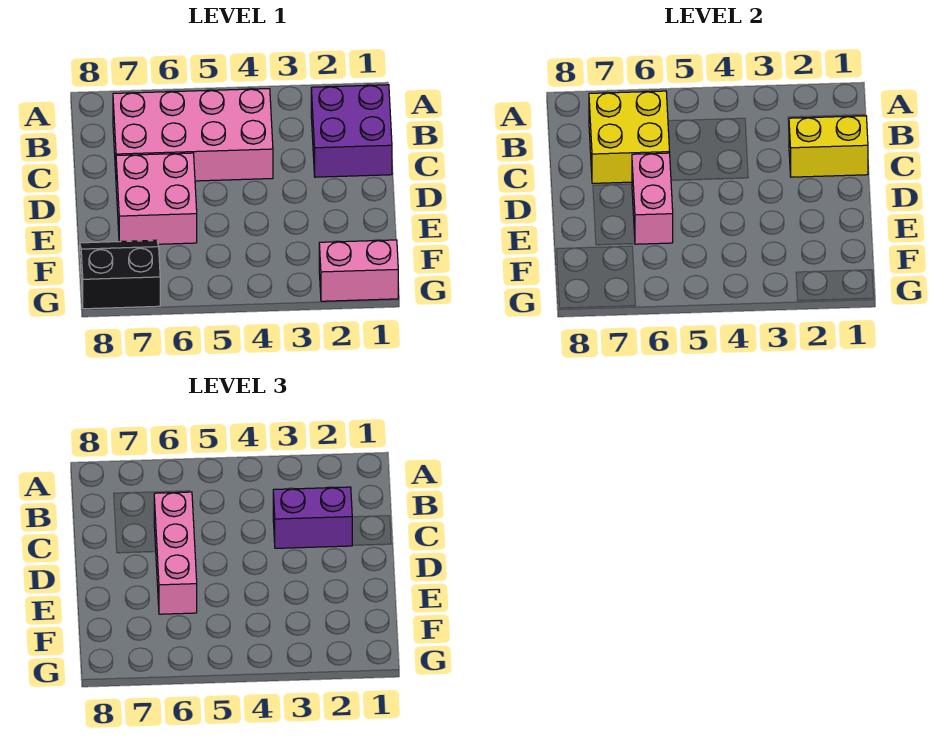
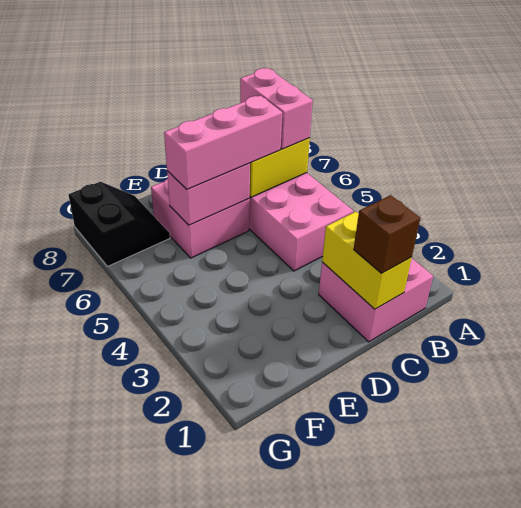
purple 2x2 brick [311,85,392,177] -> pink 2x2 brick [319,259,433,342]
none -> brown 1x1 brick [354,195,420,273]
purple 1x2 brick [273,487,353,548] -> none
pink 1x2 brick [319,240,398,301] -> pink 1x2 brick moved to [240,68,313,149]

